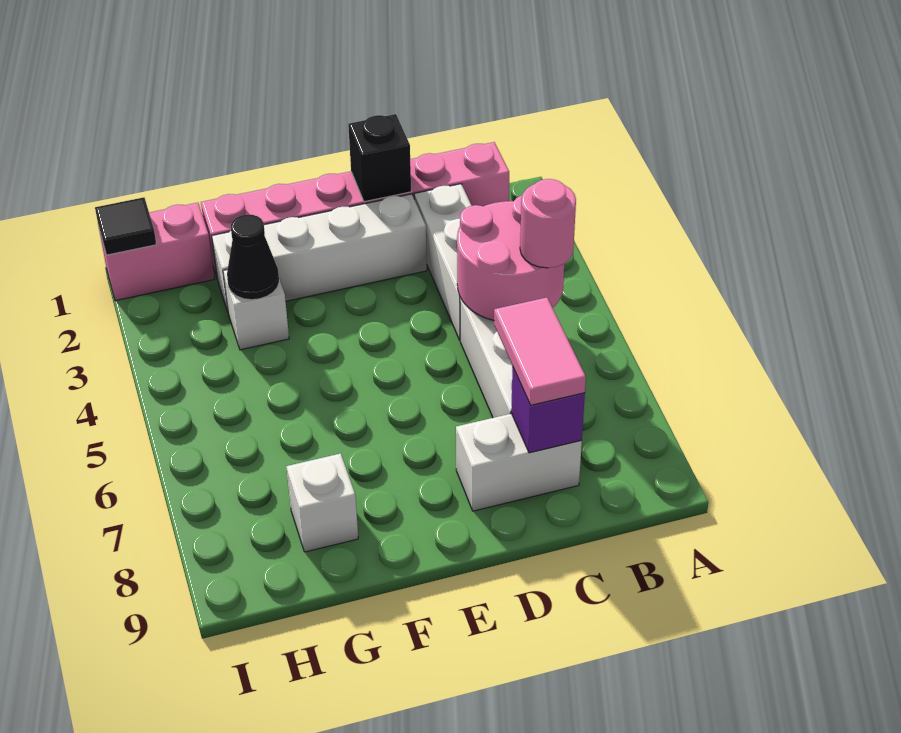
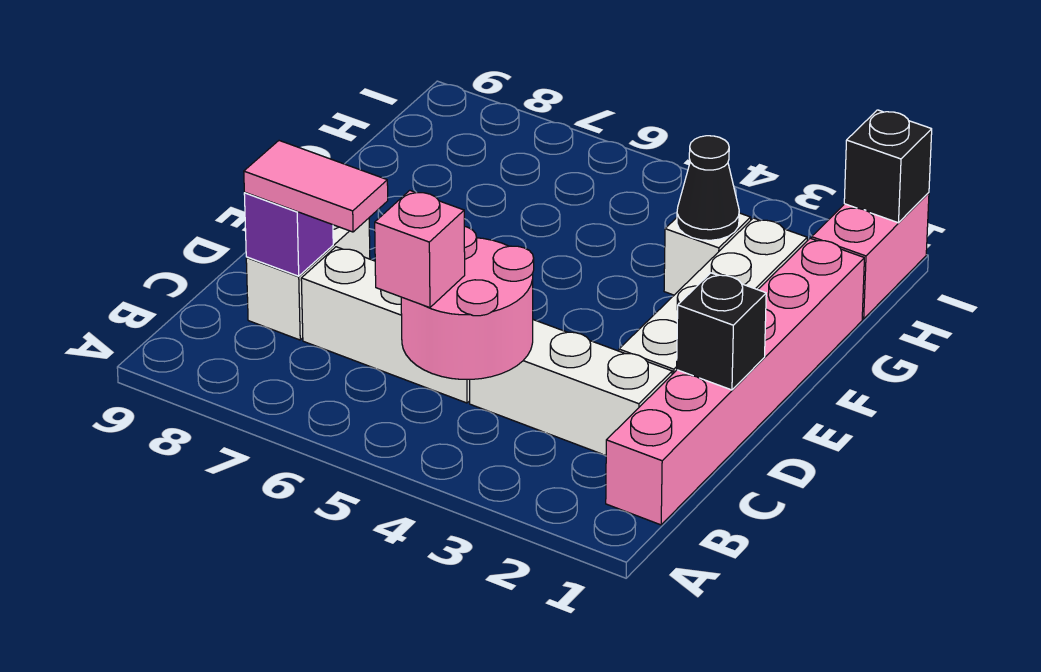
pink 1x1 round brick [520,179,576,268] -> pink 1x1 brick [375,190,465,308]
white 1x1 brick [286,453,358,552] -> none
black 1x1 tile [95,197,156,255] -> black 1x1 brick [844,110,932,223]

